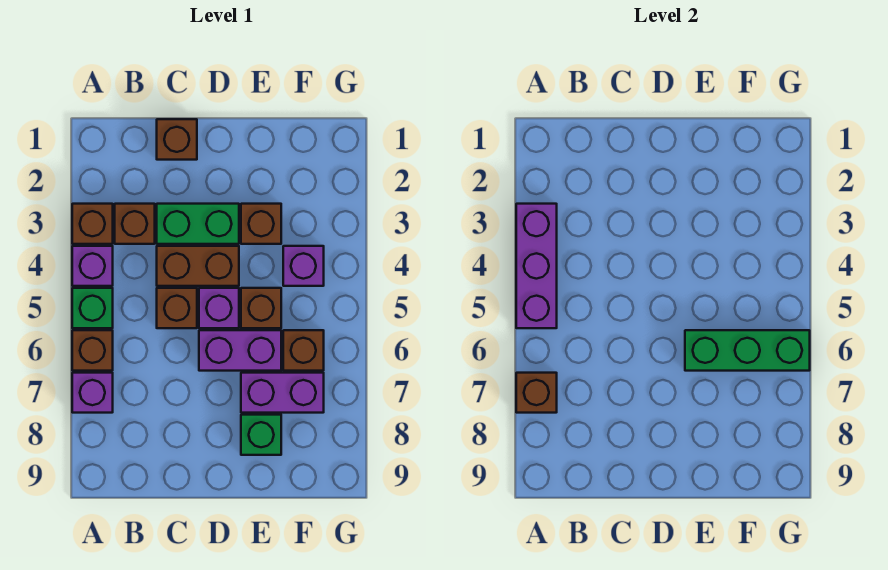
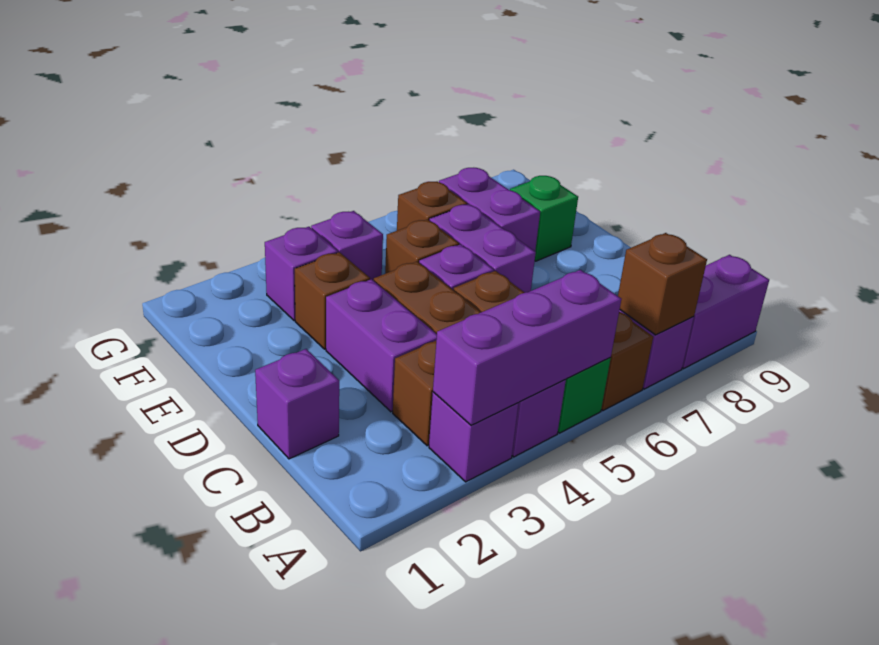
brown 1x1 brick [72,204,113,244] -> purple 1x1 brick [429,392,518,482]
none -> purple 1x2 brick [682,255,769,368]
brown 1x1 brick [157,119,197,160] -> purple 1x1 brick [255,349,339,459]
green 1x2 brick [157,204,239,244] -> purple 1x2 brick [326,279,437,412]
green 1x3 brick [685,330,810,371] -> none
none -> purple 1x1 brick [265,227,338,321]

